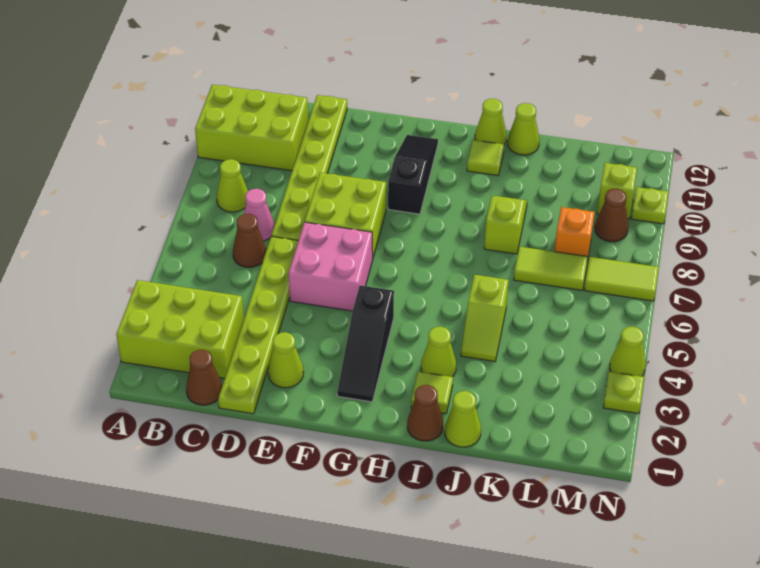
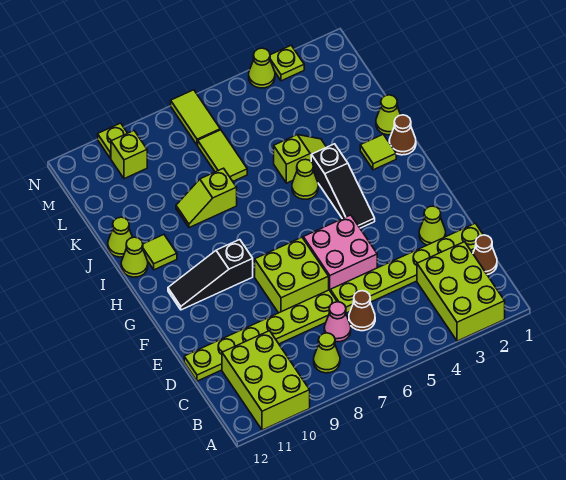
black 1x3 slope [337,286,394,402] -> black 1x3 slope turned to [311,144,375,228]
lime 1x1 cone [421,327,456,377] -> lime 1x1 cone moved to [292,159,318,199]
orange 1x1 brick [555,207,595,261] -> none
brown 1x1 cone [595,189,628,242] -> none

